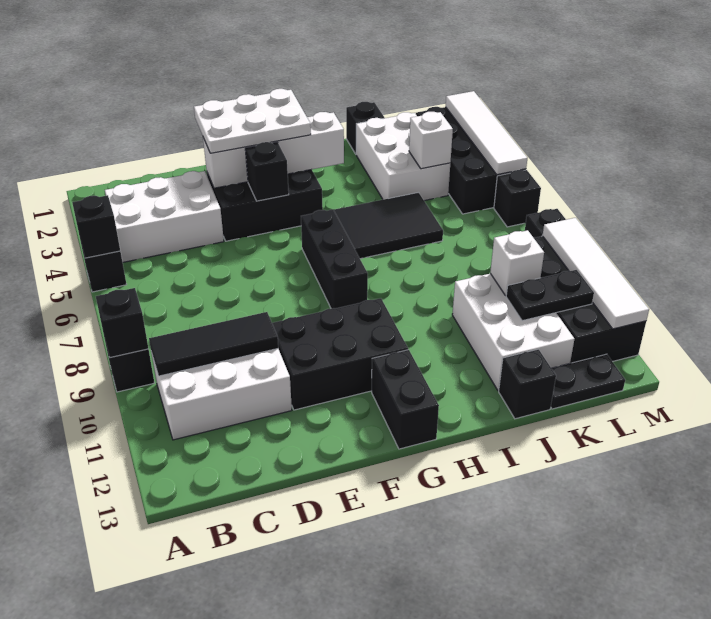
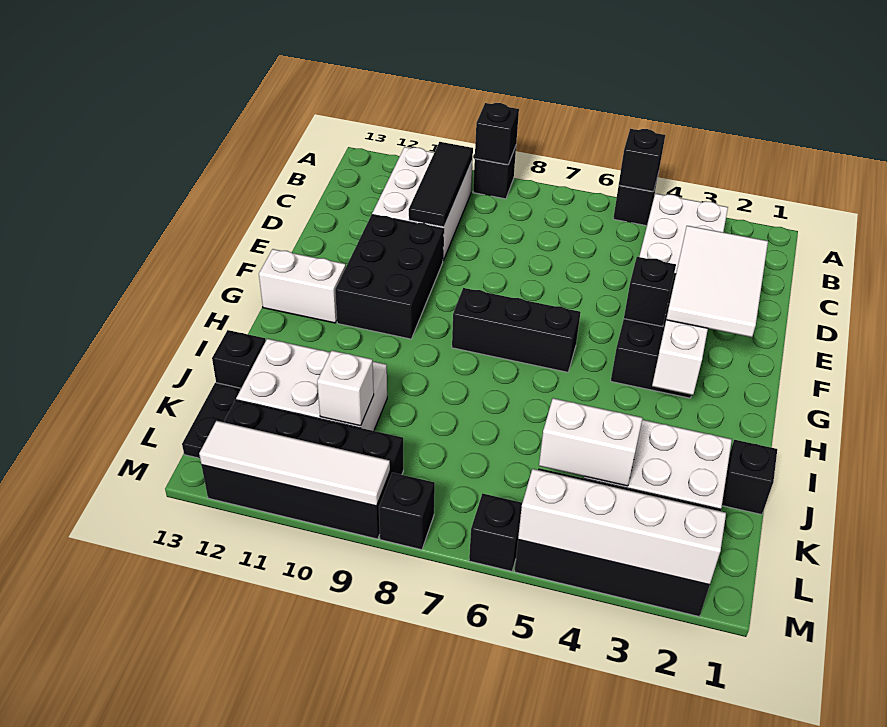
white 2x3 plate [194,89,311,153] -> white 2x3 tile [666,226,768,337]
black 1x2 brick [372,350,439,449] -> white 1x2 brick [259,249,346,323]
black 2x3 tile [334,192,443,259] -> none
white 1x1 brick [409,112,453,169] -> white 1x2 brick [539,398,642,486]
black 1x2 plate [506,270,594,321] -> none
white 1x4 tile [446,91,527,175] -> white 1x4 brick [518,469,726,585]

